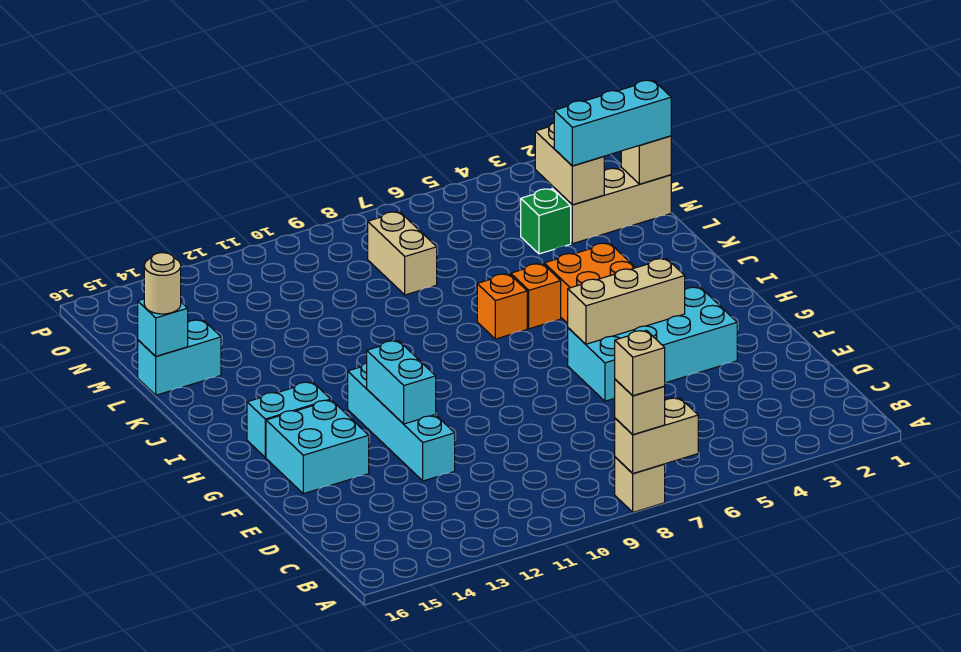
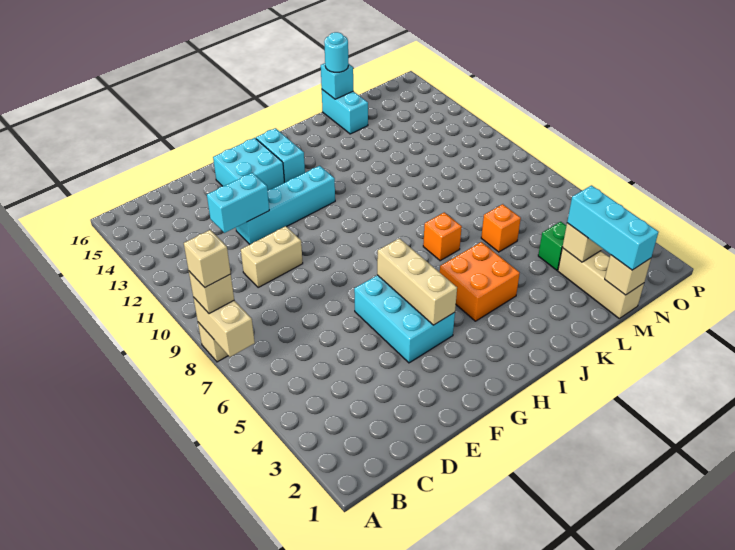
cyan 2x4 brick [568,287,737,401] -> cyan 2x3 brick [354,275,455,363]
cyan 1x2 brick [367,341,436,424] -> cyan 1x2 brick moved to [207,173,269,233]
orange 1x1 brick [511,263,561,329] -> orange 1x1 brick moved to [481,204,521,252]
tan 1x1 round brick [144,253,181,314] -> cyan 1x1 round brick [324,32,348,72]
tan 1x2 brick [368,211,437,295] -> tan 1x2 brick moved to [241,226,303,287]

